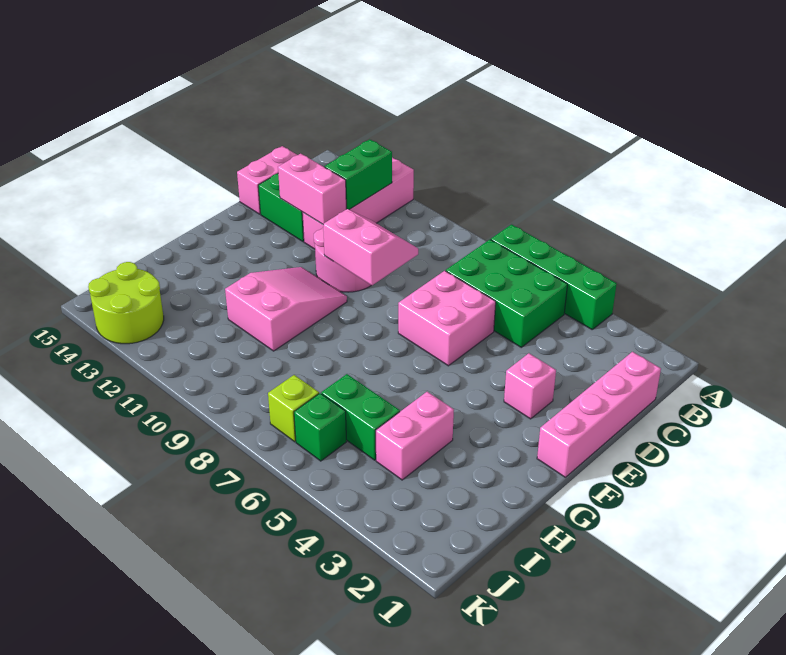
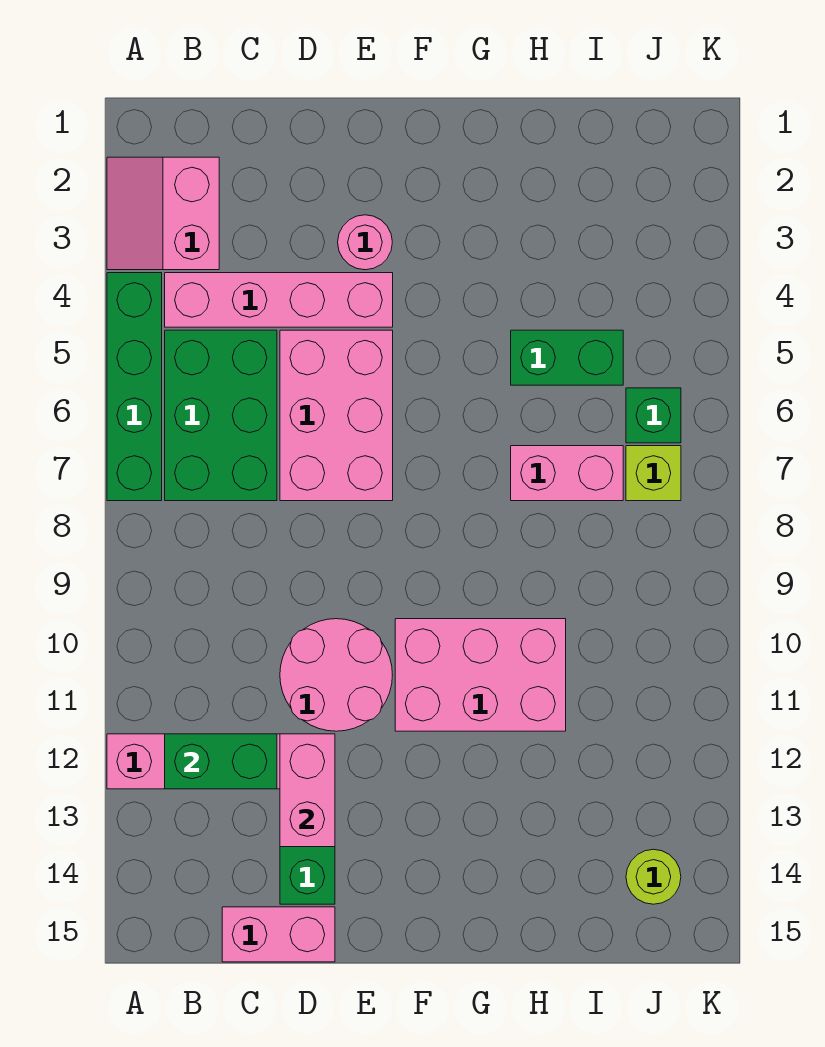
pink 1x4 brick [537,352,661,477] -> pink 1x4 brick moved to [165,273,393,327]
pink 2x2 brick [398,271,496,366] -> pink 2x3 brick [280,330,393,501]
pink 2x2 slope [323,209,418,285] -> pink 2x2 slope moved to [107,157,219,270]
pink 1x1 brick [504,353,556,419] -> pink 1x1 round brick [338,215,392,270]
pink 2x3 slope [225,267,347,351] -> pink 2x3 brick [395,619,566,731]
pink 1x2 brick [376,392,454,480] -> pink 1x2 brick moved to [511,446,623,501]
green 1x2 brick [321,374,400,460] -> green 1x2 brick turned to [511,330,623,385]
lime 2x2 round brick [88,262,164,344] -> lime 1x1 round brick [626,849,681,904]

